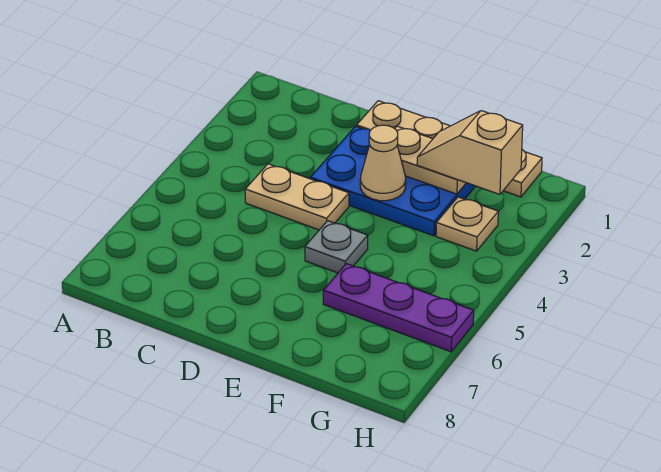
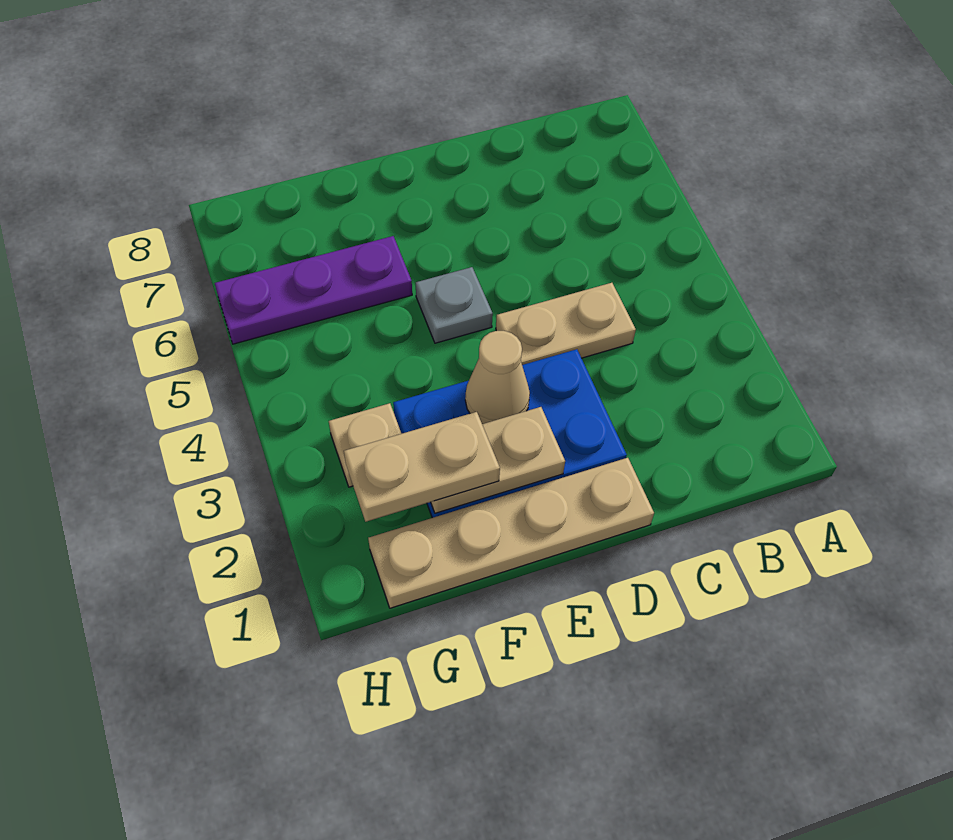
tan 1x2 slope [417,111,523,194] -> tan 1x2 plate [344,412,500,522]

